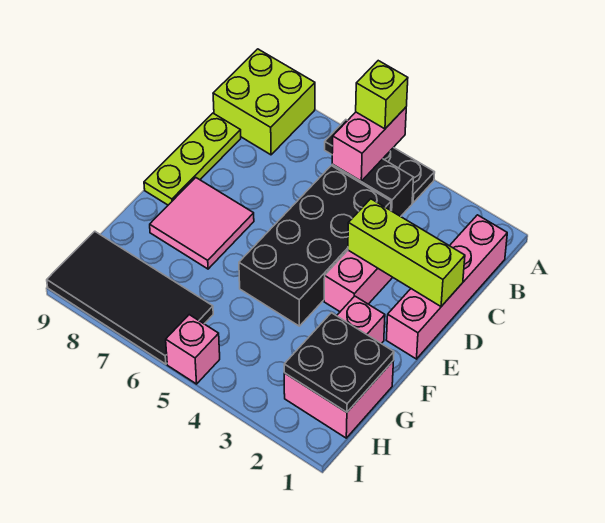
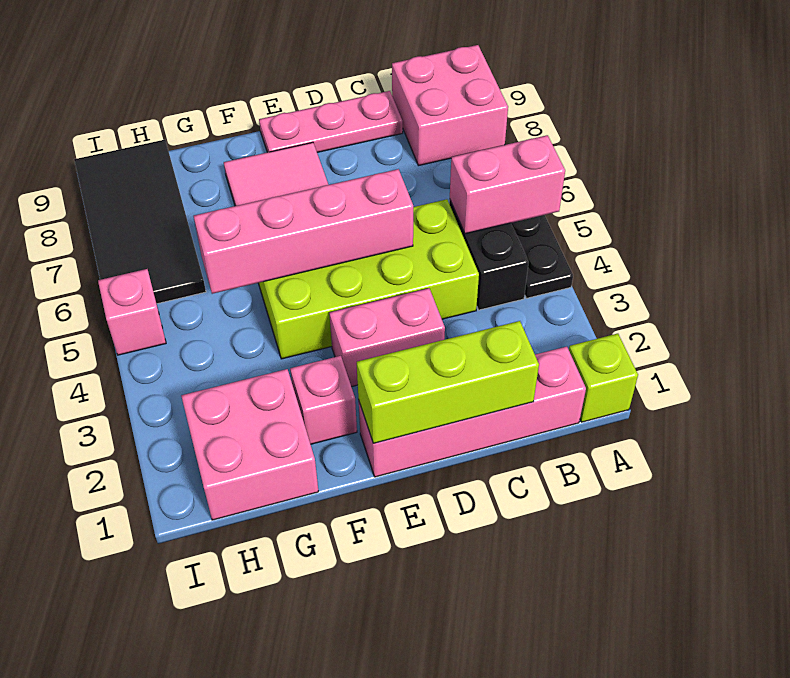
lime 1x1 brick [356,61,408,129] -> lime 1x1 brick moved to [569,334,638,422]
lime 2x2 brick [213,49,315,155] -> pink 2x2 brick [392,45,508,166]
black 2x4 brick [239,166,391,326] -> lime 2x4 brick [258,199,479,359]
lime 1x3 plate [144,113,241,205] -> pink 1x3 plate [259,91,403,152]
lime 1x3 brick [348,199,465,306] -> lime 1x3 brick turned to [357,321,539,443]
none -> pink 1x4 brick [194,169,413,294]
black 2x2 plate [284,313,394,412] -> none

